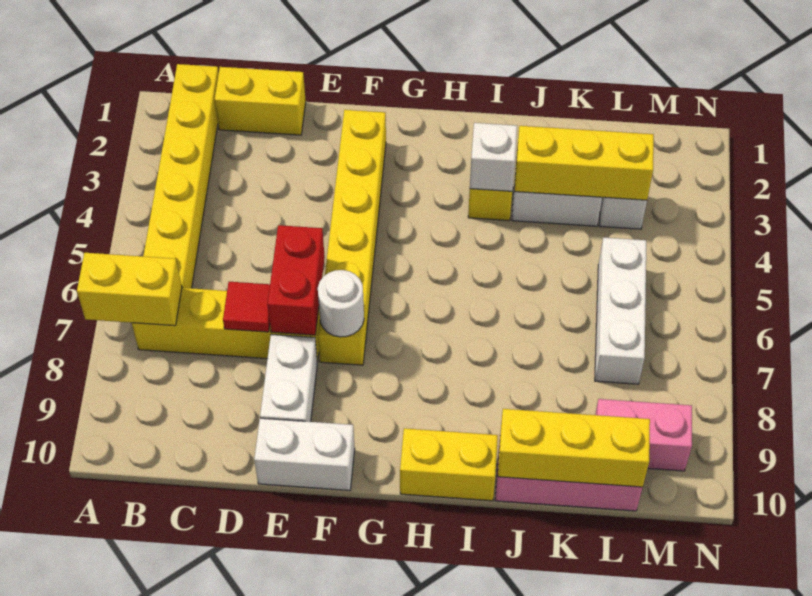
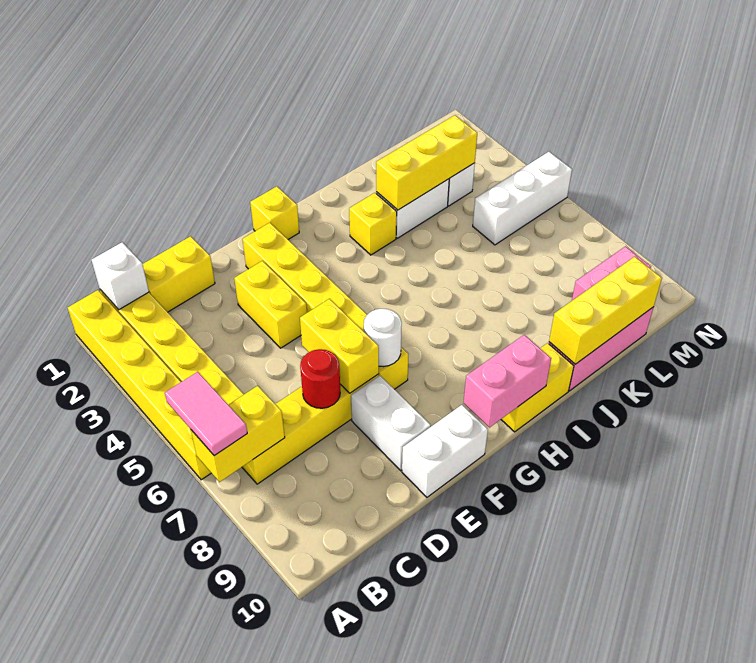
none -> yellow 1x6 brick [68,290,211,480]
none -> pink 1x2 tile [165,372,247,456]
red 1x1 tile [223,282,270,332] -> red 1x1 round brick [300,349,340,408]
none -> yellow 1x2 brick [234,261,307,348]
red 1x2 brick [267,225,325,335] -> yellow 1x2 brick [300,299,379,393]
none -> yellow 1x1 brick [250,186,299,239]
none -> pink 1x2 brick [464,335,551,427]
white 1x1 brick [470,123,517,191] -> white 1x1 brick moved to [92,242,149,310]
white 1x3 brick [595,237,646,384] -> white 1x3 brick turned to [473,152,572,245]

